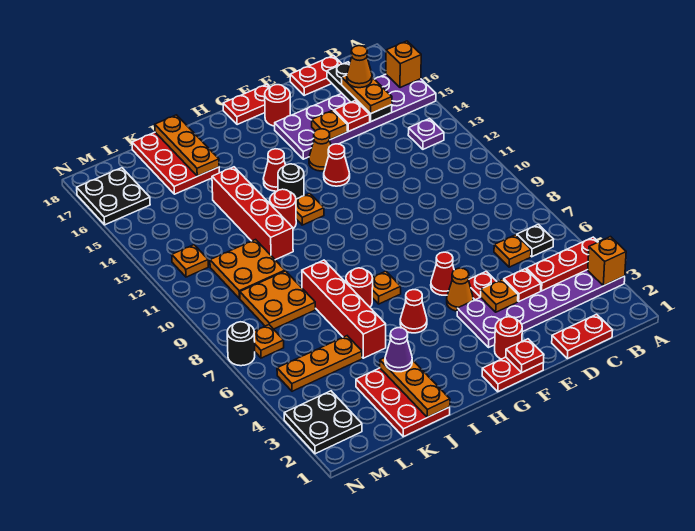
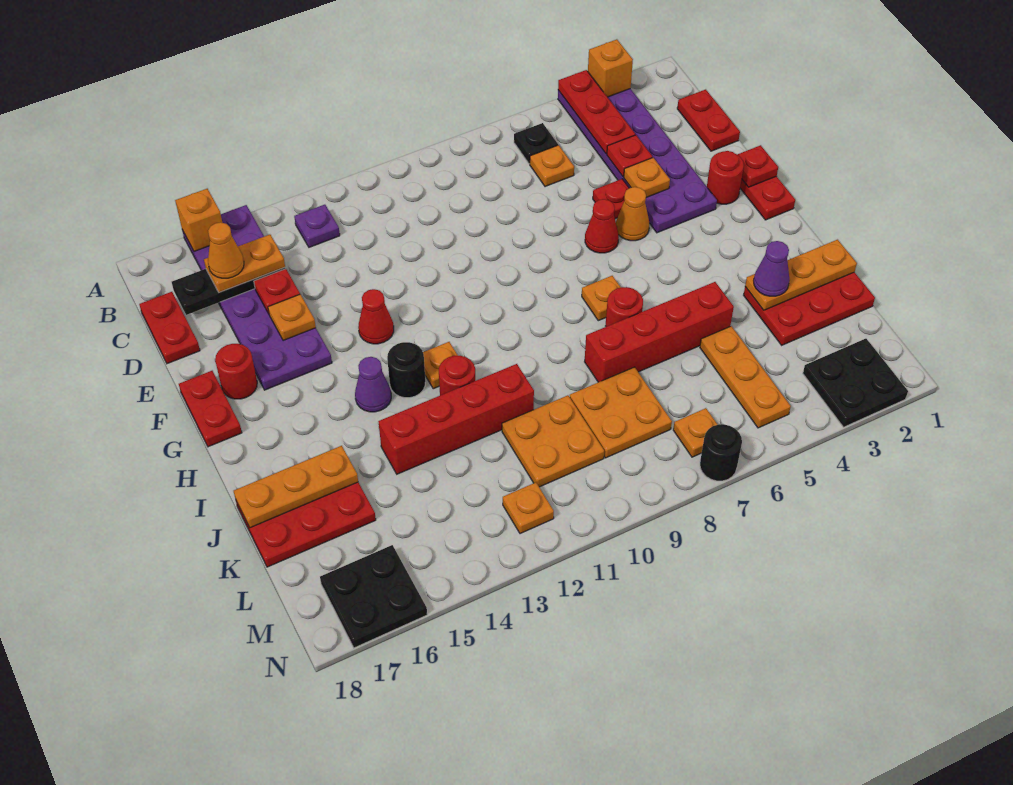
orange 1x1 cone [309,129,331,171] -> none
red 1x1 cone [400,290,427,333] -> none
red 1x1 cone [263,149,286,191] -> purple 1x1 cone [355,357,391,412]

